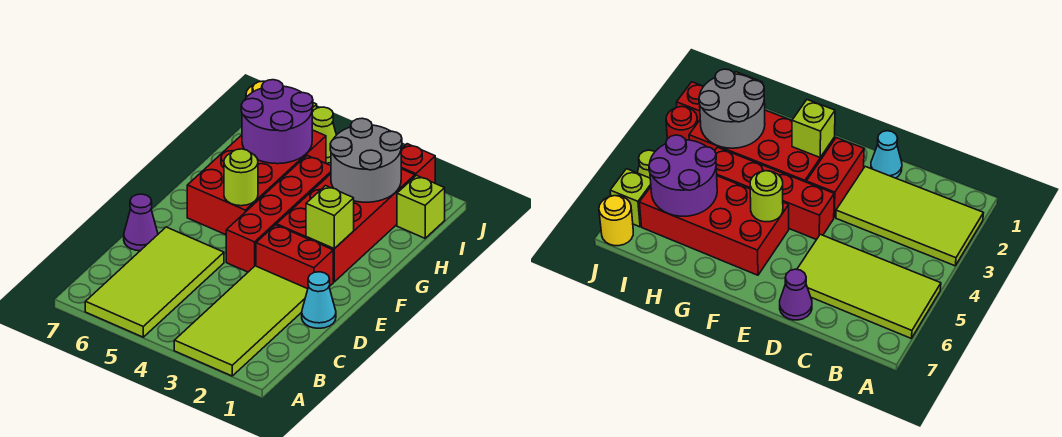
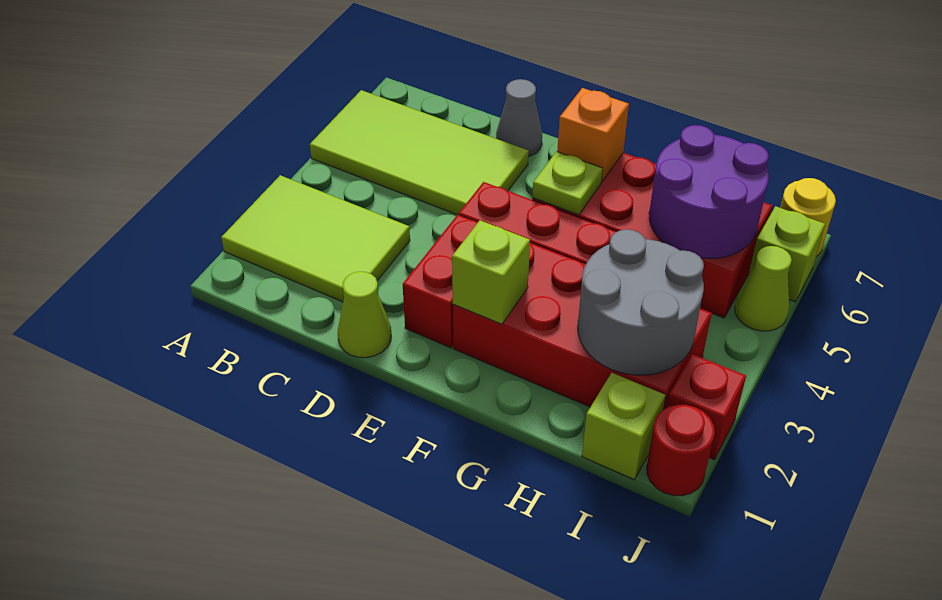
lime 2x4 tile [174,266,308,376] -> lime 2x3 tile [221,175,410,302]
cyan 1x1 cone [302,272,336,328] -> lime 1x1 cone [338,272,391,358]
purple 1x1 cone [124,194,158,251] -> grey 1x1 cone [496,79,542,157]
lime 1x1 round brick [224,149,258,206] -> lime 1x1 plate [532,152,603,215]
none -> orange 1x1 brick [557,88,629,182]
red 1x1 round brick [666,106,697,140] -> red 1x1 round brick moved to [647,405,715,496]

